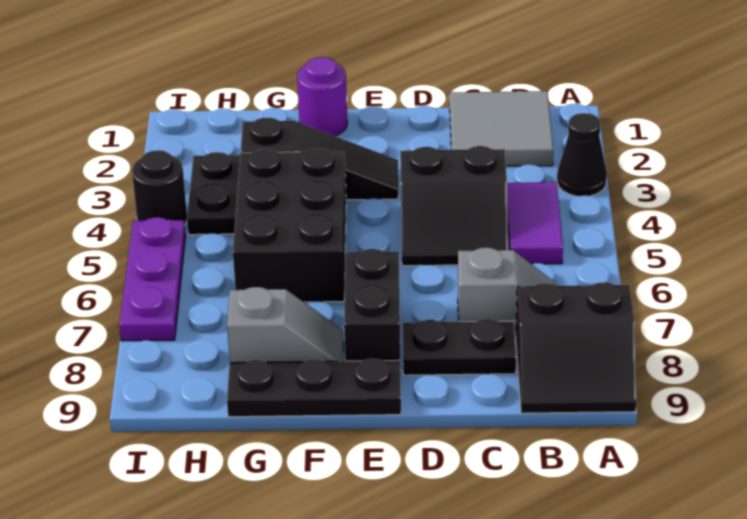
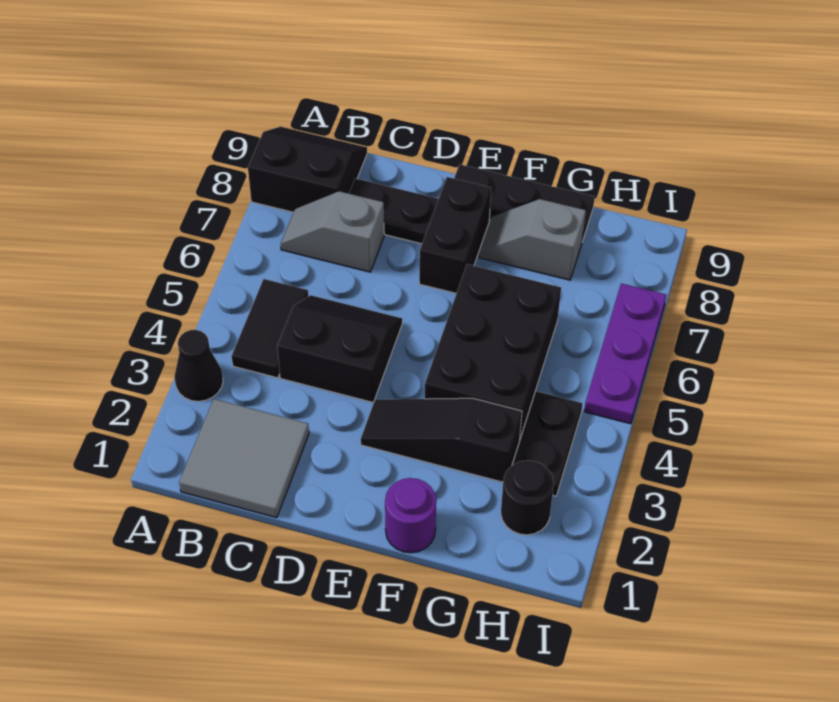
purple 1x2 tile [507,182,563,264] -> black 1x2 tile [232,279,308,378]
black 1x1 round brick [132,150,187,225] -> black 1x1 round brick moved to [501,460,554,535]

